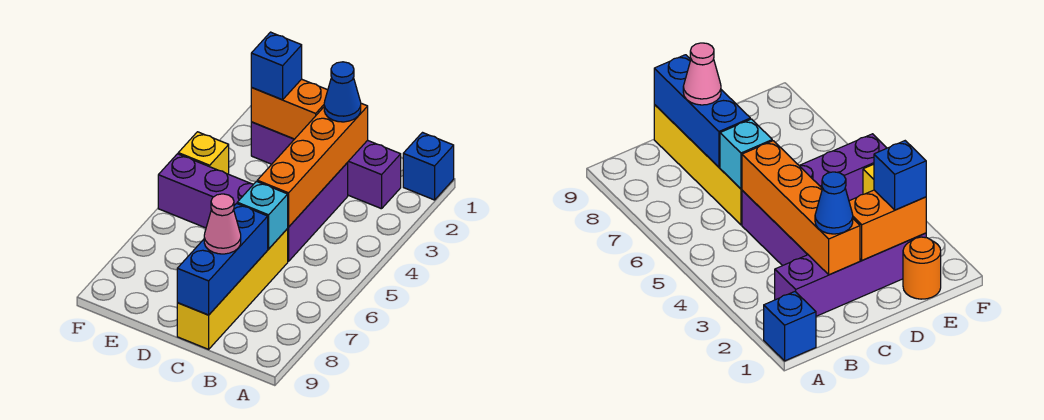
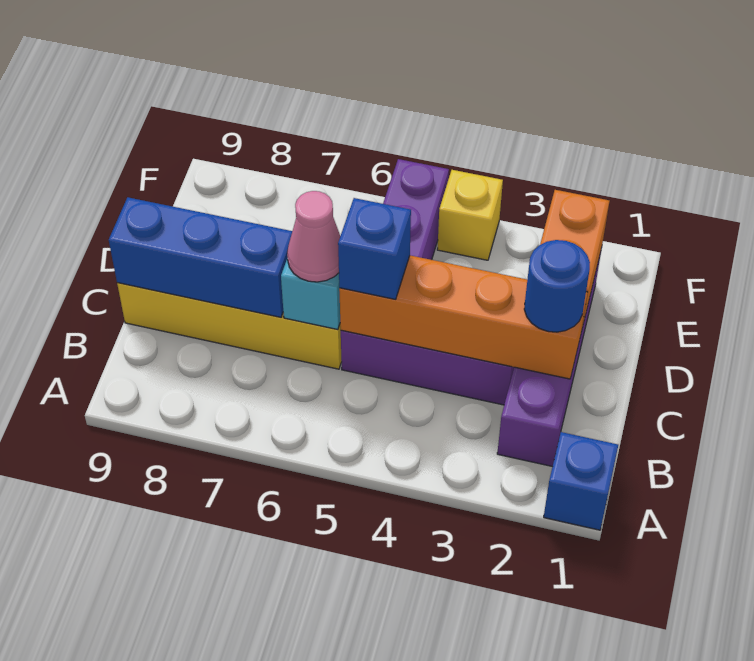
blue 1x1 cone [324,62,361,122] -> blue 1x1 round brick [524,240,590,332]
pink 1x1 cone [204,194,241,254] -> pink 1x1 cone moved to [287,191,340,282]
orange 1x1 round brick [903,237,941,299] -> none
blue 1x1 brick [251,32,302,100] -> blue 1x1 brick moved to [338,198,411,299]

